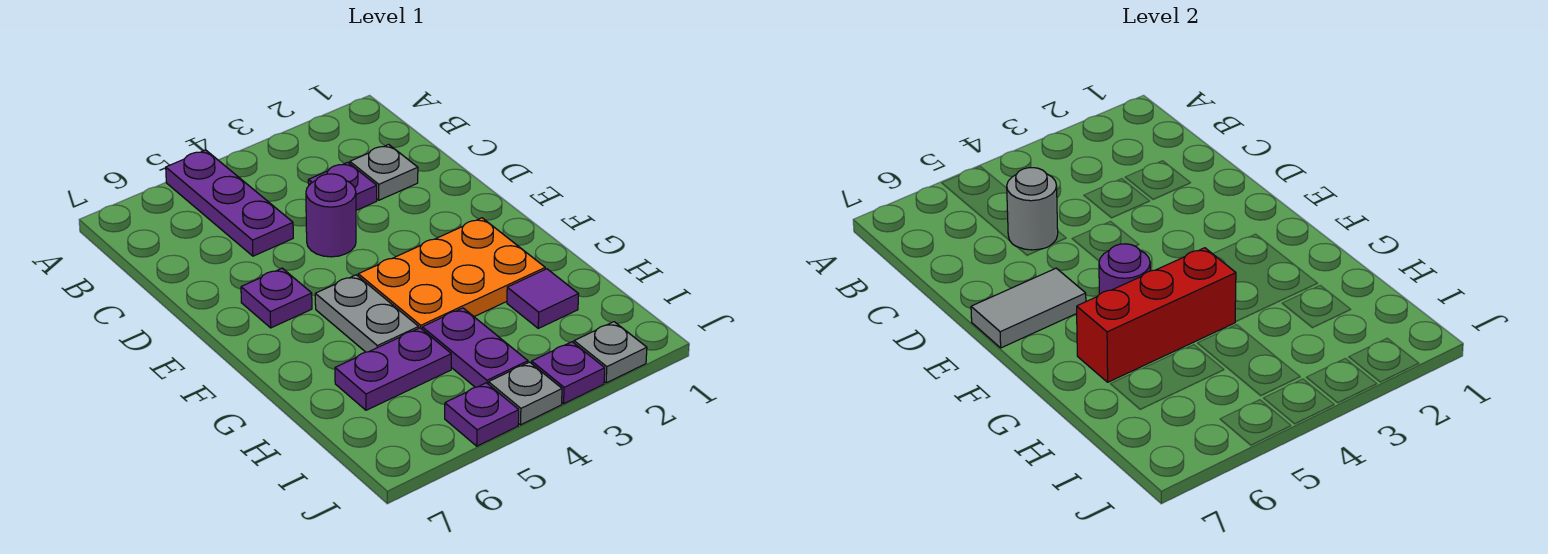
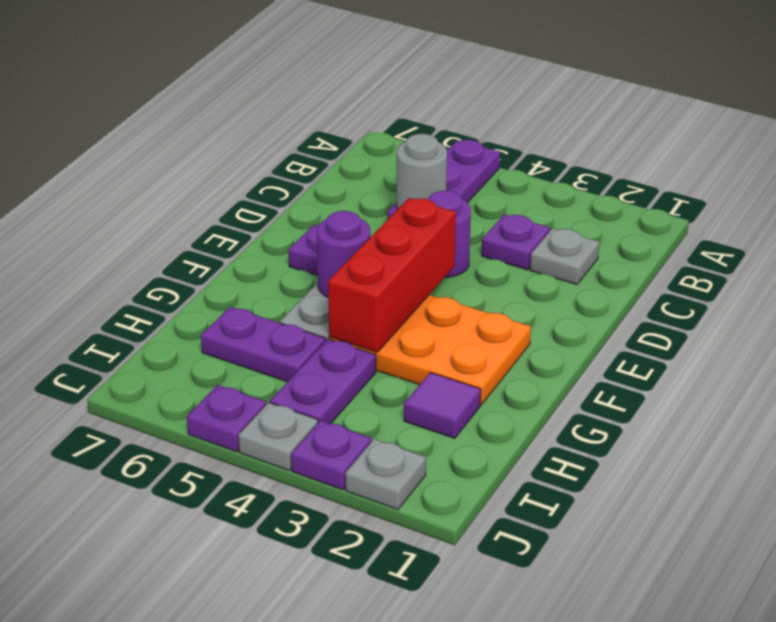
grey 1x2 tile [971,268,1086,348] -> none
red 1x3 brick [1077,248,1236,382] -> red 1x3 brick turned to [328,198,456,352]

